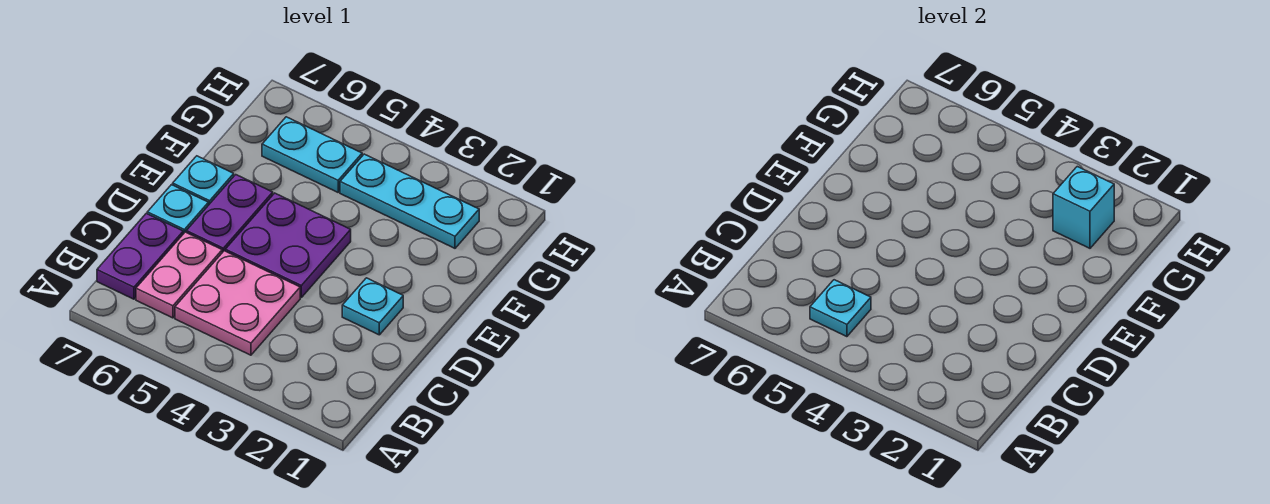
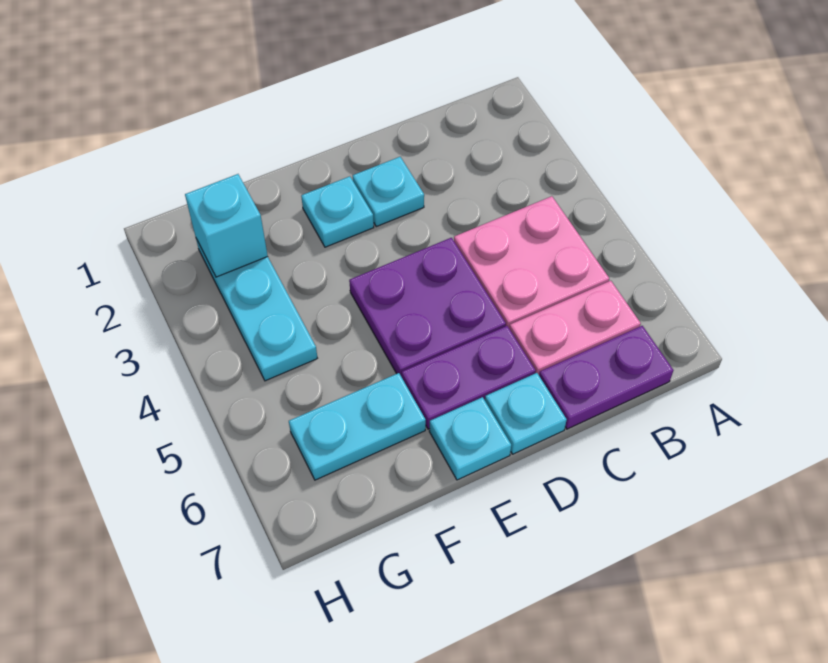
cyan 1x1 plate [810,280,871,337] -> cyan 1x1 plate moved to [301,176,374,247]
cyan 1x2 plate [262,117,362,192] -> cyan 1x2 plate turned to [289,373,426,480]

